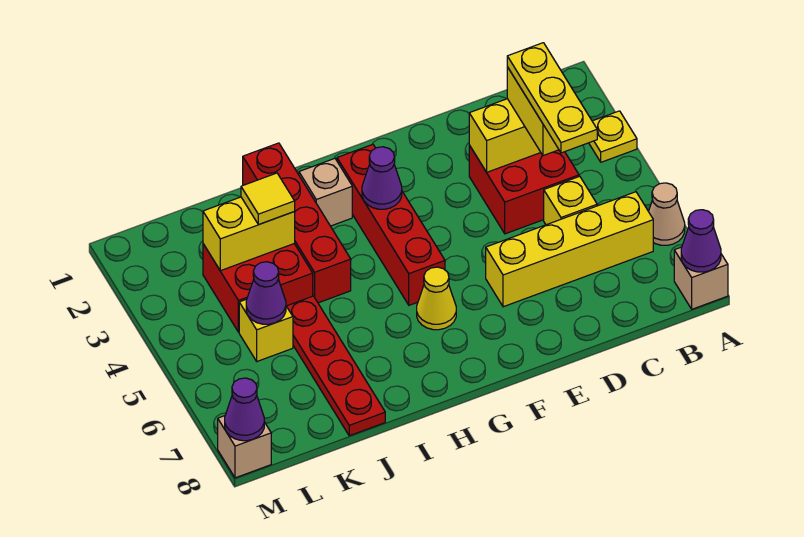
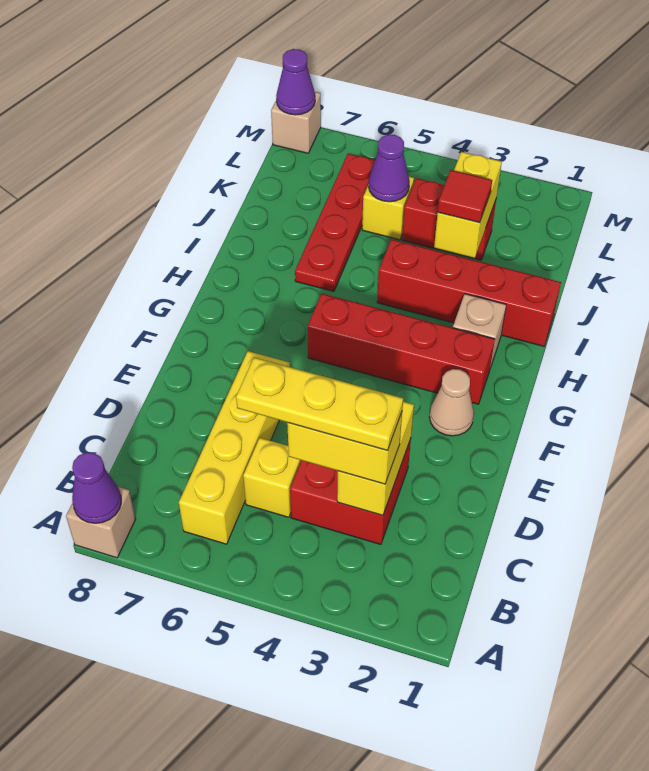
yellow 1x1 plate [589,111,637,162] -> none
tan 1x1 cone [649,183,685,245] -> tan 1x1 cone moved to [429,369,474,436]
purple 1x1 cone [362,147,402,209] -> none
yellow 1x1 cone [417,267,456,330] -> none
red 2x2 brick [203,244,313,332] -> red 1x2 brick [402,178,496,260]
yellow 1x1 tile [241,173,295,224] -> red 1x1 tile [438,170,492,223]
red 1x4 plate [287,296,385,436] -> red 1x4 plate turned to [295,154,375,291]

